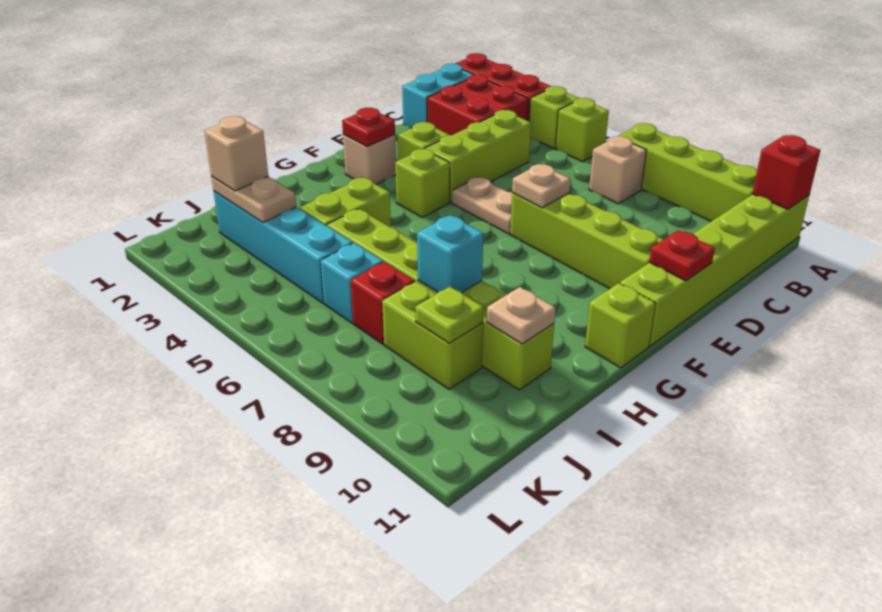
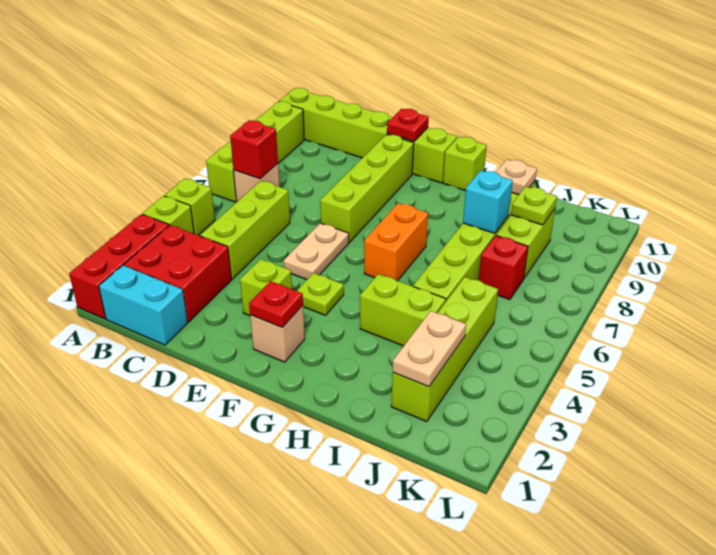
red 1x1 brick [752,135,821,209] -> red 1x1 brick moved to [230,120,278,179]
lime 1x3 brick [425,110,531,202] -> lime 1x3 brick turned to [200,181,290,279]
tan 1x1 plate [512,164,570,208] -> none
lime 1x1 brick [395,149,450,217] -> lime 1x1 plate [297,273,344,315]
none -> orange 1x2 brick [364,203,428,281]
cyan 1x4 brick [213,191,353,303] -> lime 1x4 brick [391,277,498,422]
tan 1x1 brick [204,116,268,191] -> none
cyan 1x1 brick [321,243,383,323] -> none

